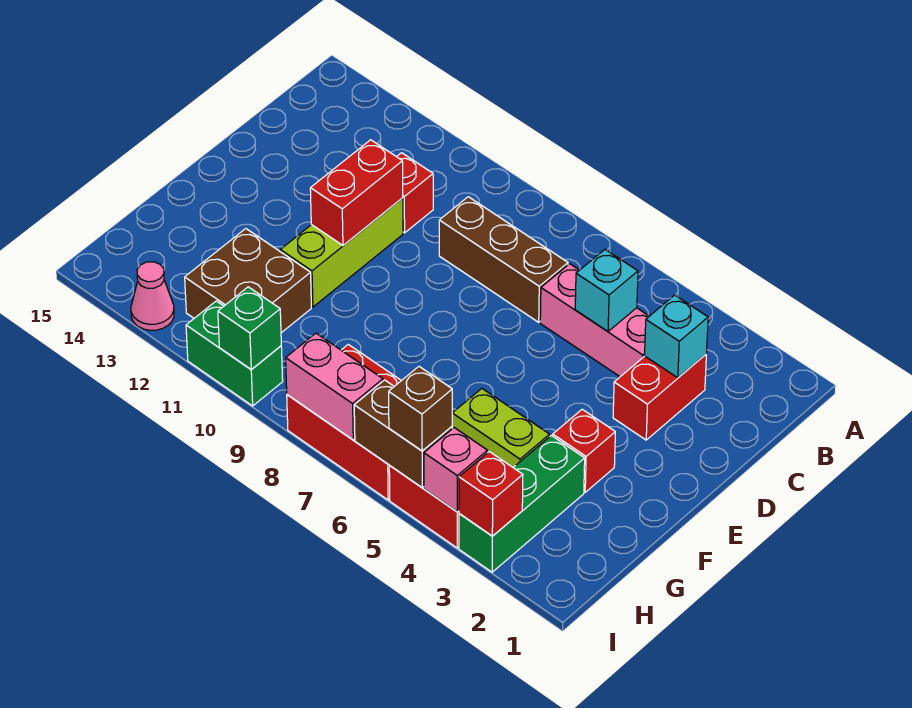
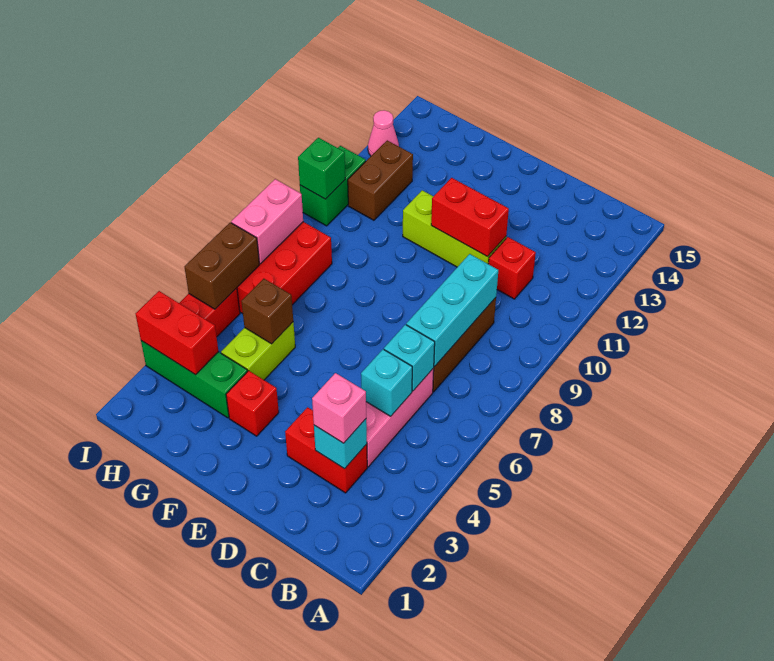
none -> cyan 1x1 brick [384,325,435,391]
none -> cyan 1x3 brick [406,254,498,367]
brown 2x2 brick [185,229,311,333] -> brown 1x2 brick [348,140,413,220]
red 1x1 brick [459,452,523,536] -> red 1x2 brick [136,291,219,375]
pink 1x1 brick [424,428,488,512] -> pink 1x1 brick moved to [312,373,366,443]
brown 1x1 brick [389,367,452,451] -> brown 1x1 brick moved to [241,279,293,344]

